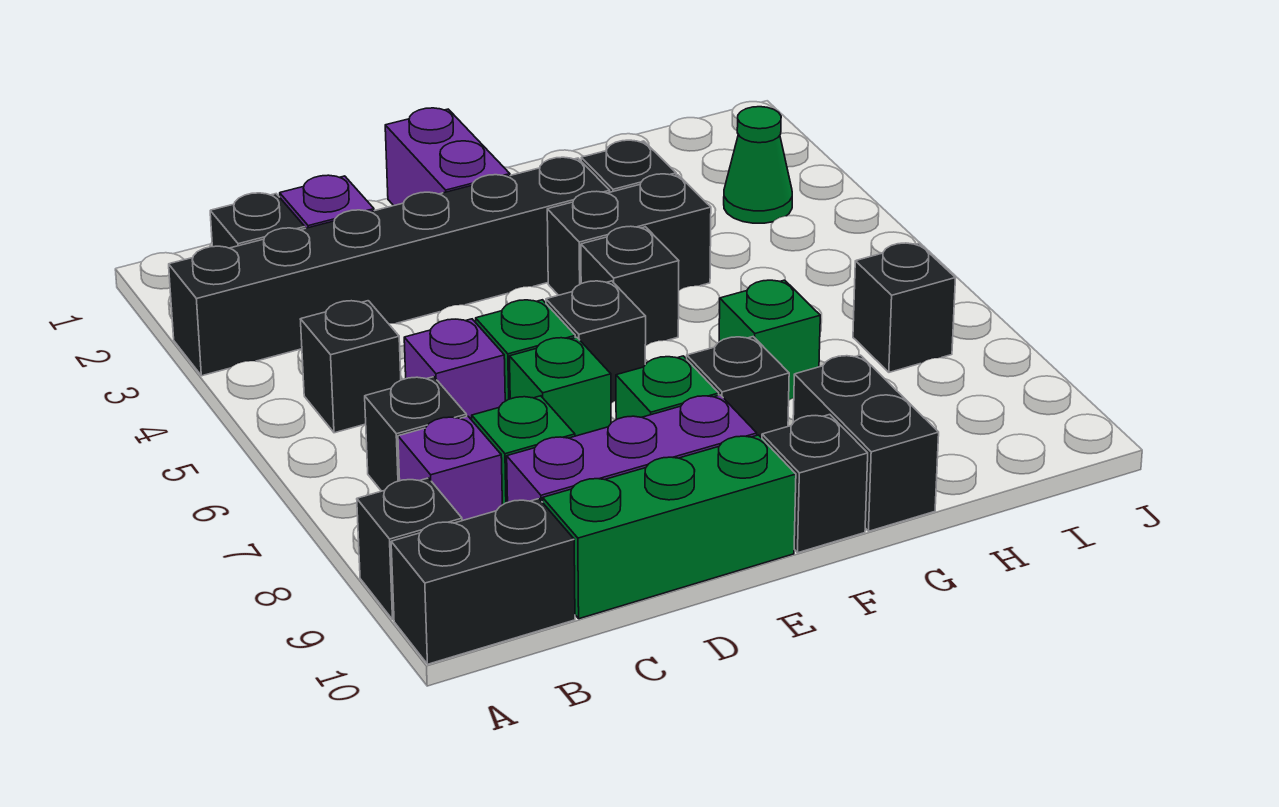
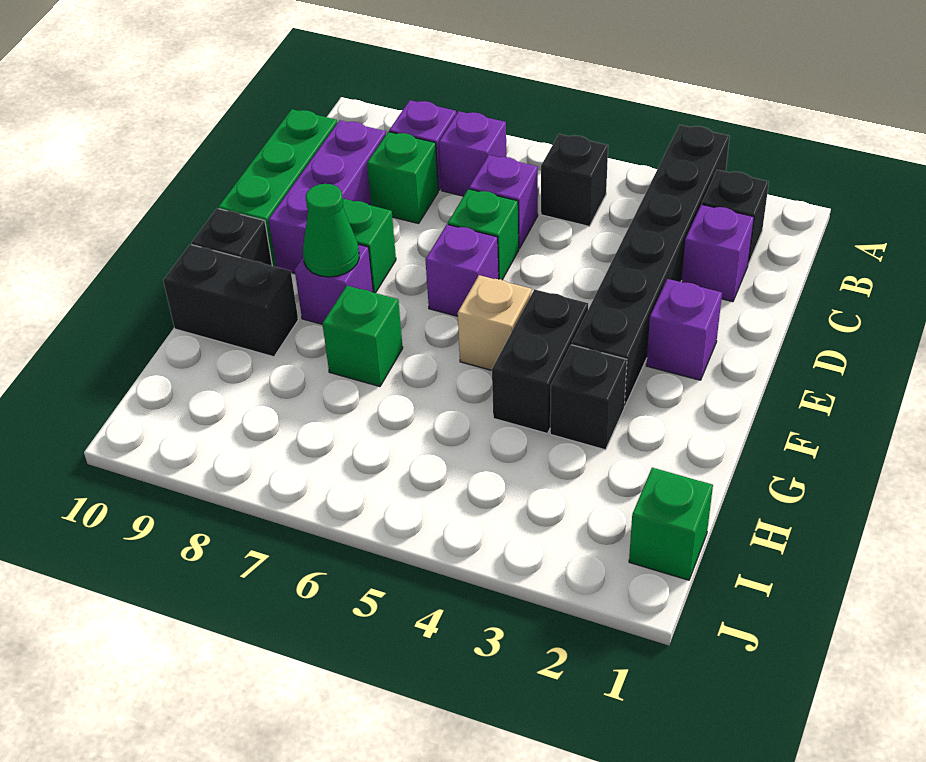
black 1x1 brick [357,478,462,620] -> none
black 1x2 brick [391,499,575,664] -> none
black 1x1 brick [365,377,467,491] -> purple 1x1 brick [439,111,506,196]
green 1x1 brick [510,337,611,436] -> green 1x1 brick moved to [629,468,713,580]
purple 1x2 brick [385,108,510,206] -> purple 1x1 brick [646,279,722,380]
black 1x1 brick [546,281,646,403] -> purple 1x1 brick [426,224,499,316]
black 1x1 brick [581,226,679,346] -> tan 1x1 brick [458,275,532,370]
black 1x1 brick [687,337,789,438] -> purple 1x1 brick [295,244,373,324]
green 1x1 cone [724,107,792,223] -> green 1x1 cone moved to [303,184,359,277]
black 1x1 brick [853,243,955,372] -> none

